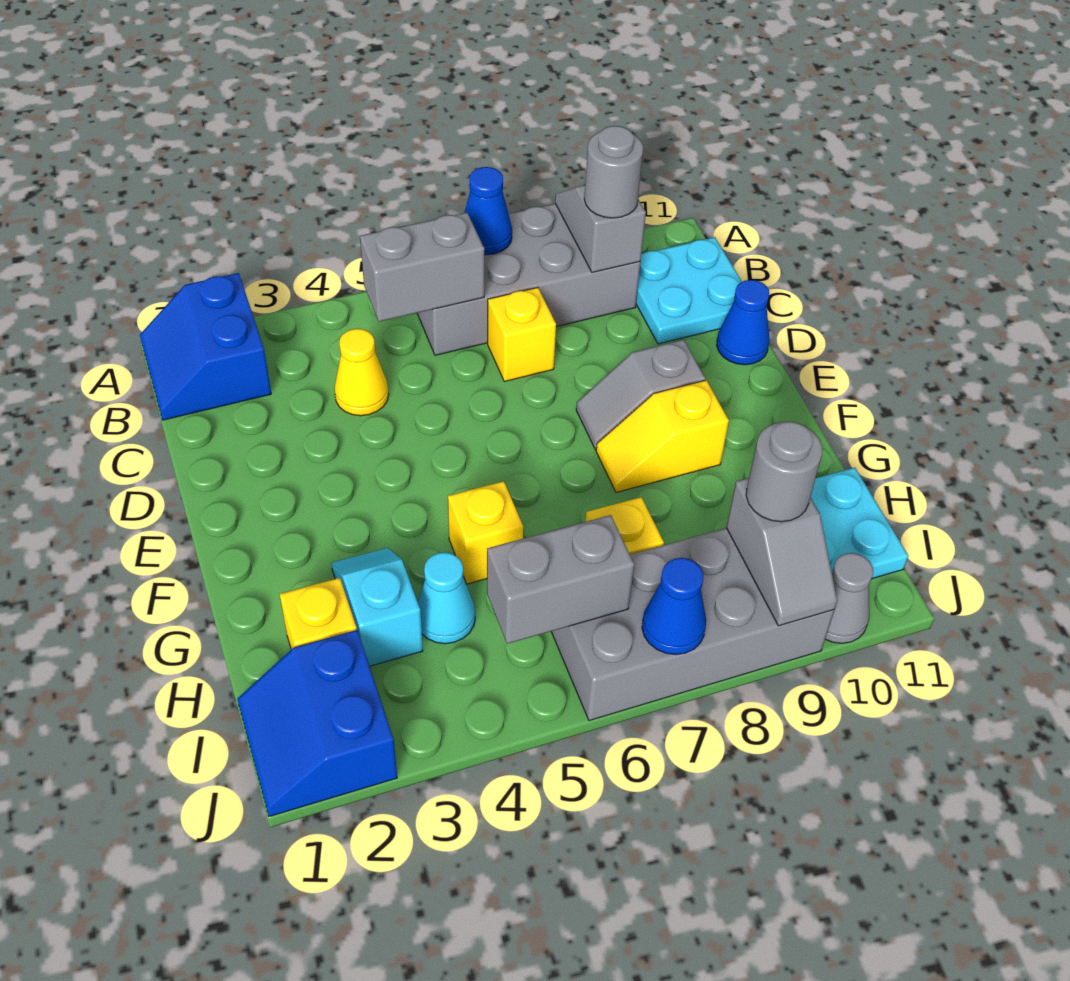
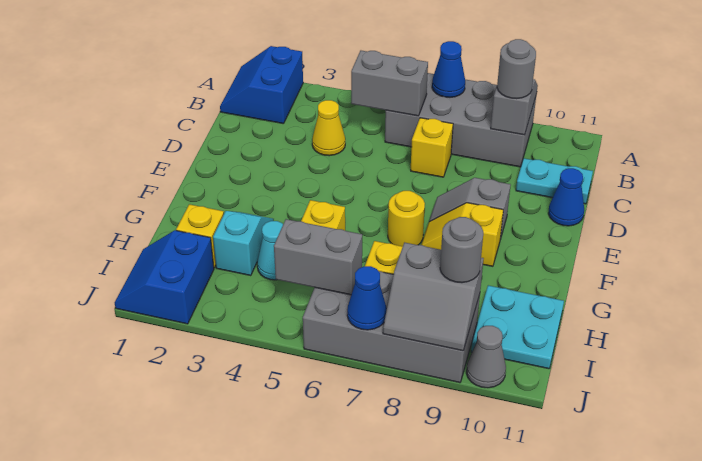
cyan 2x2 plate [636,237,742,344] -> cyan 1x2 plate [516,158,593,204]
none -> yellow 1x1 round brick [388,191,425,246]
grey 1x2 slope [726,478,837,626] -> grey 2x2 slope [383,243,484,351]

